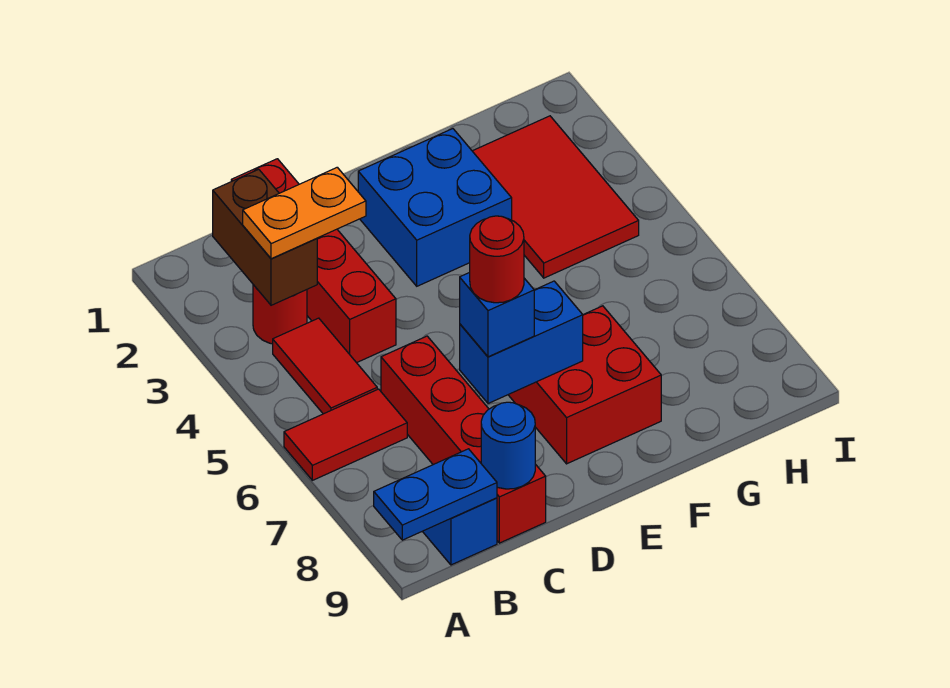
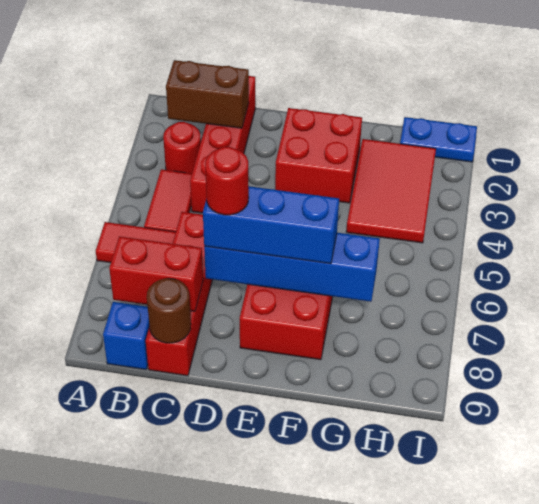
blue 1x2 plate [374,449,497,540] -> blue 1x2 plate moved to [400,117,477,162]
brown 1x2 brick [213,169,317,305] -> brown 1x2 brick turned to [166,60,249,128]
orange 1x2 plate [243,167,366,259] -> none
none -> red 1x2 brick [109,236,203,311]
blue 1x1 round brick [481,402,535,489] -> brown 1x1 round brick [147,278,191,343]
blue 1x2 brick [460,281,583,403] -> blue 1x4 brick [204,233,380,302]
blue 1x1 brick [460,272,534,357] -> blue 1x3 brick [203,186,339,264]
blue 2x2 brick [358,129,512,286] -> red 2x2 brick [275,108,362,203]

